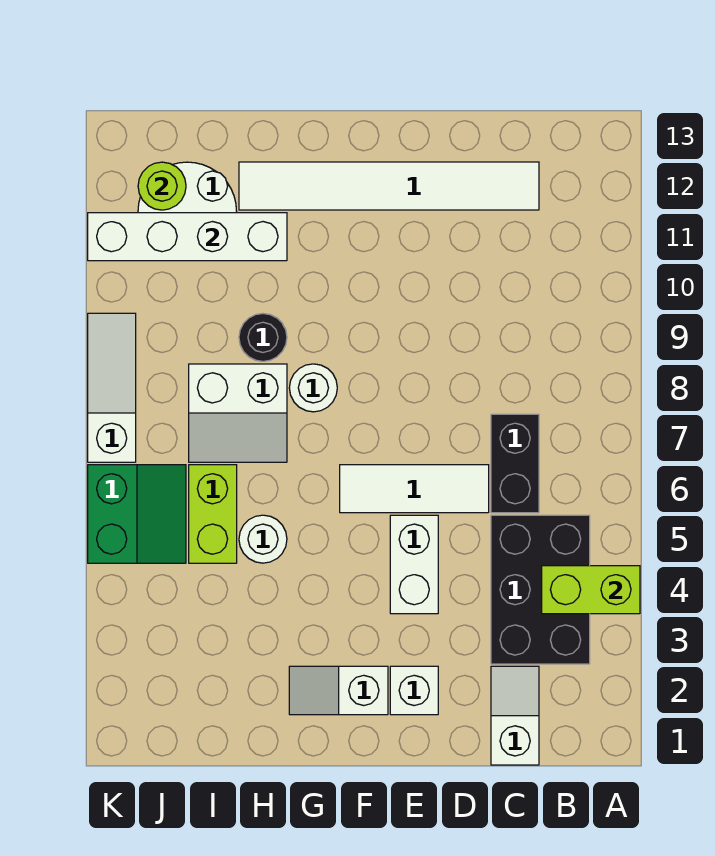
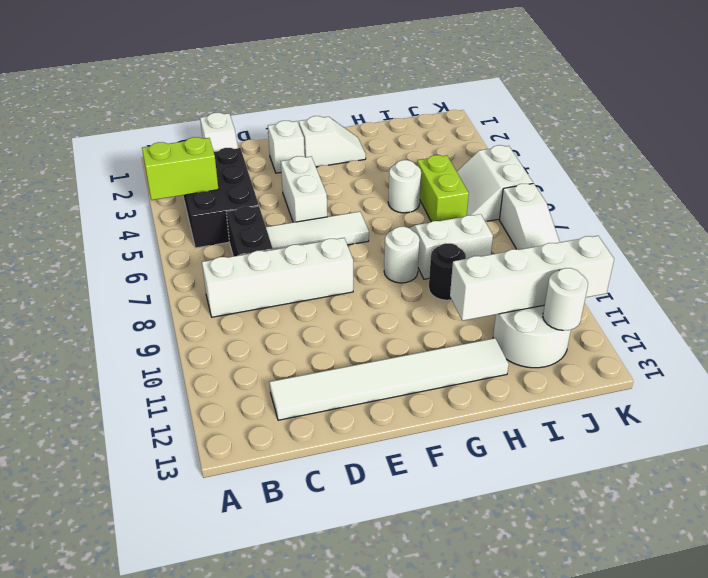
none -> white 1x4 brick [202,238,353,317]
green 2x2 slope [88,465,186,563] -> white 2x2 slope [457,145,533,221]
lime 1x1 round brick [138,162,186,210] -> white 1x1 round brick [543,268,588,331]

